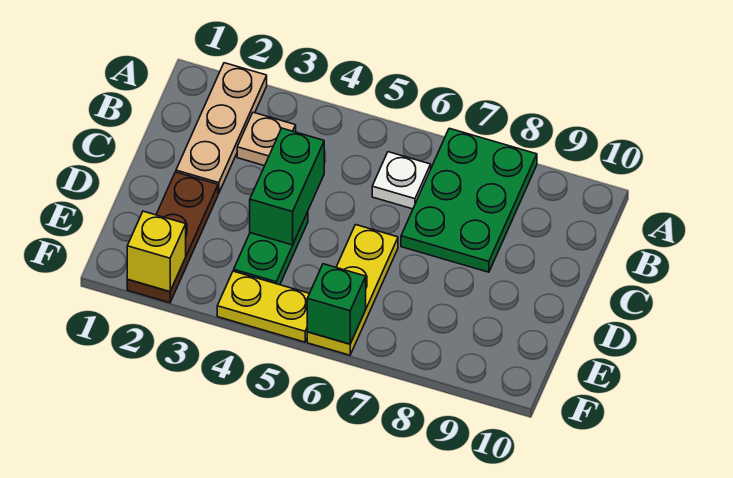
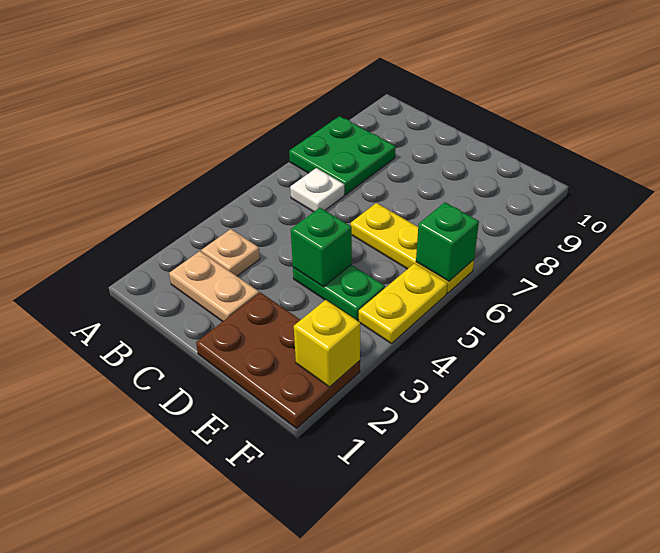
tan 1x3 plate [176,63,267,193] -> tan 1x2 plate [169,251,259,322]
green 2x3 plate [401,128,537,272] -> green 2x2 plate [289,116,396,195]
green 1x2 brick [250,128,324,245] -> green 1x1 brick [291,208,352,287]
brown 1x3 plate [127,172,218,303] -> brown 2x3 plate [196,293,360,428]

